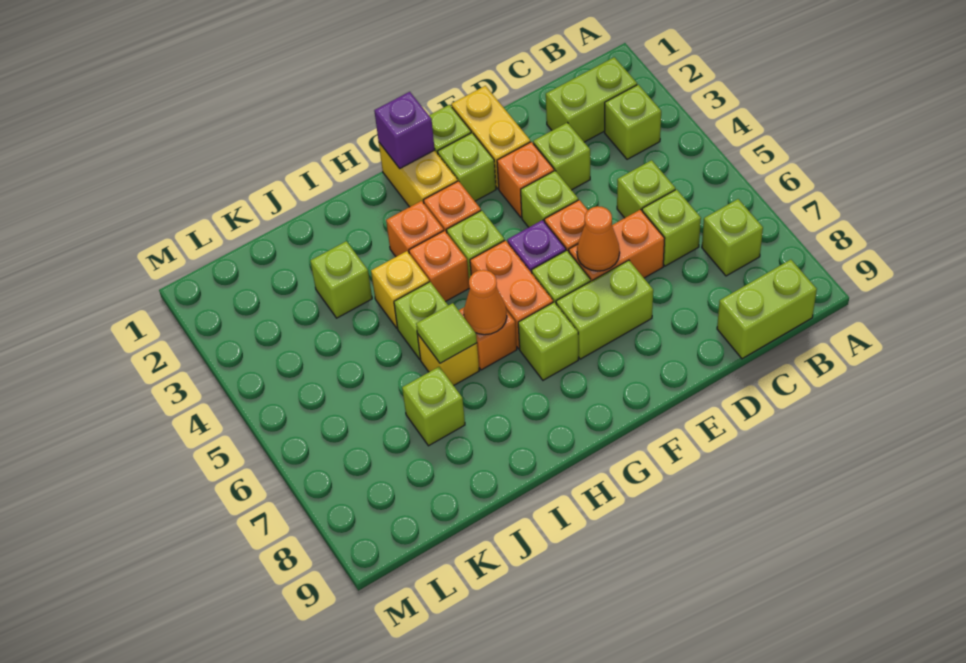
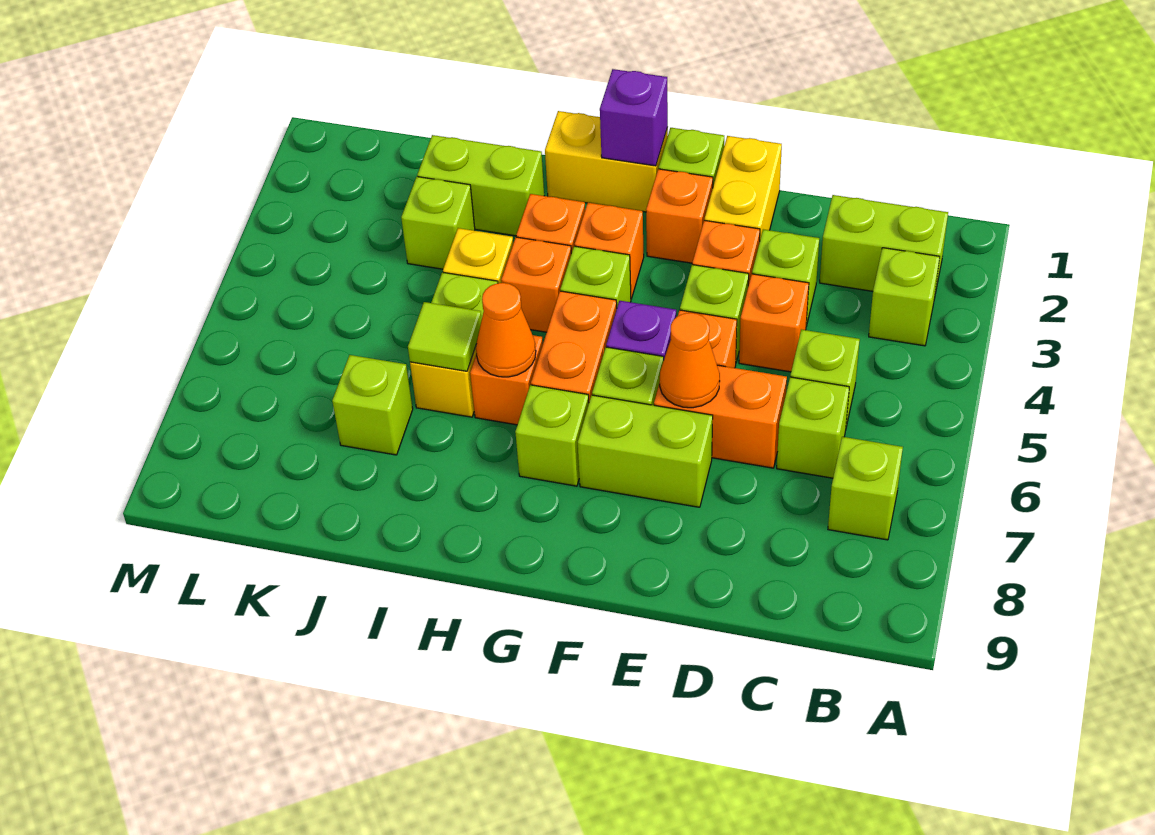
lime 1x2 brick [717,260,817,359] -> lime 1x2 brick moved to [417,135,544,236]
none -> orange 1x1 brick [739,274,809,372]
lime 1x1 brick [438,133,496,201] -> orange 1x1 brick [646,169,713,263]
yellow 1x2 brick [379,143,458,207] -> yellow 1x2 brick turned to [545,111,668,212]

